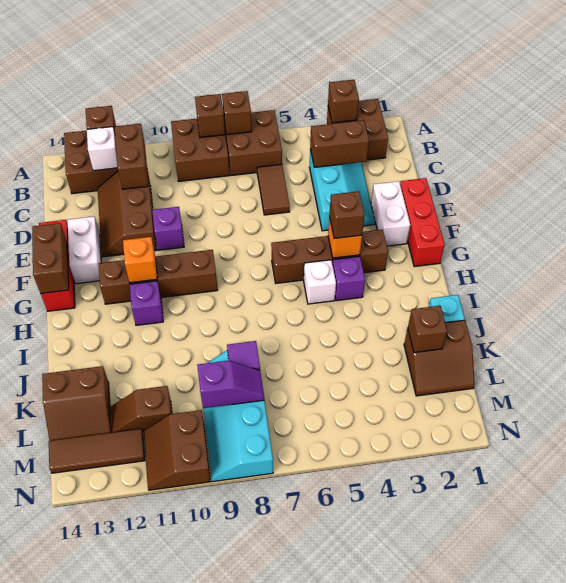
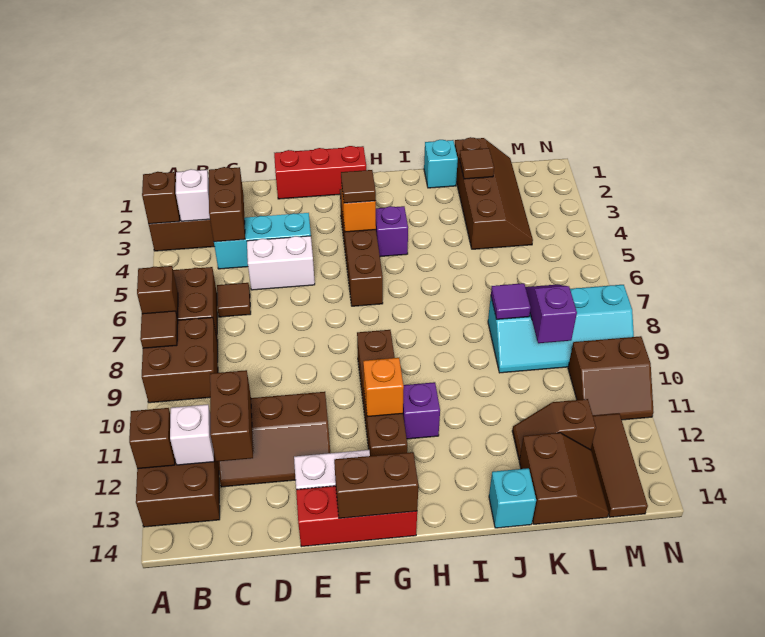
brown 1x1 brick [195,94,225,138] -> brown 1x1 tile [140,311,178,348]
brown 1x2 brick [115,124,149,189] -> brown 1x2 brick turned to [210,370,253,462]
brown 1x2 tile [257,164,290,215] -> brown 1x1 tile [217,283,251,317]
white 1x2 brick [371,181,410,246] -> white 1x2 brick moved to [247,236,315,290]
purple 1x1 brick [152,207,184,250] -> none
brown 1x1 brick [329,191,365,239] -> brown 1x1 tile [341,170,376,203]
white 1x1 brick [304,260,336,304] -> white 1x1 brick moved to [176,169,210,221]
none -> cyan 1x1 brick [489,468,536,528]
brown 2x2 slope [404,320,475,396] -> brown 2x4 slope [455,137,533,249]
brown 1x1 brick [408,306,447,352] -> brown 1x1 tile [459,148,494,179]
brown 1x2 slope [111,386,172,432] -> brown 1x2 slope turned to [512,399,596,459]

